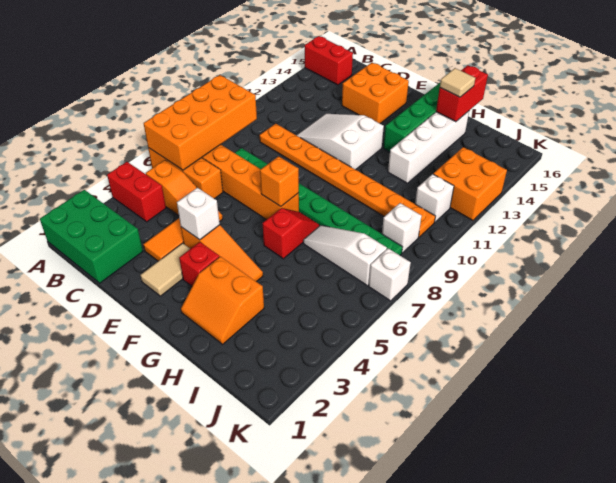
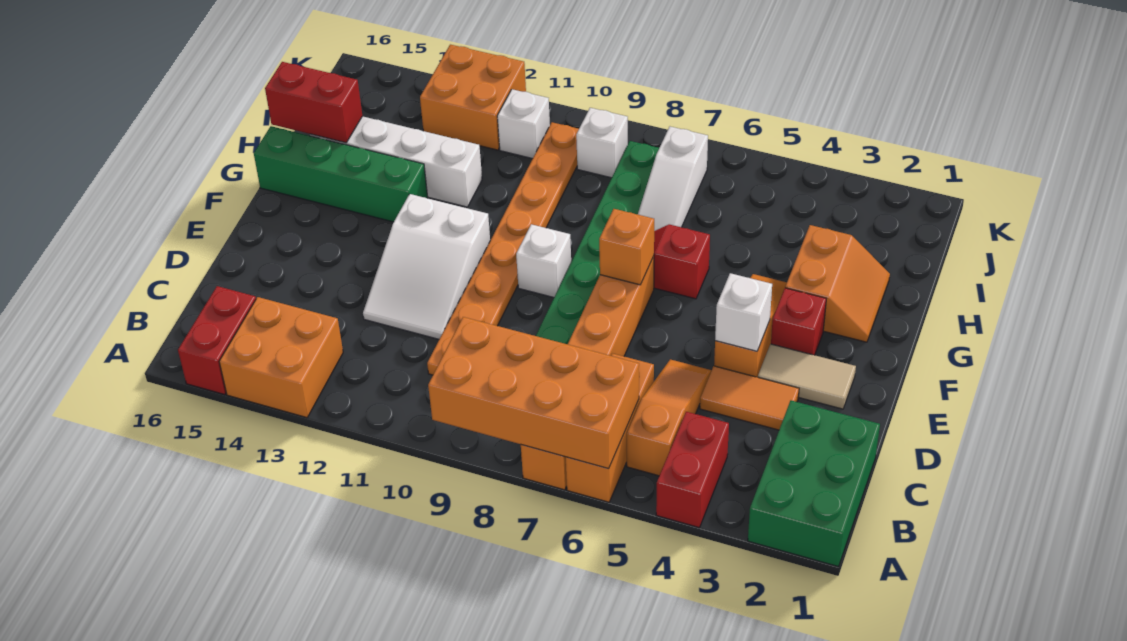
orange 2x2 brick [342,63,409,124] -> orange 2x2 brick moved to [219,297,343,418]
tan 1x1 tile [440,68,475,97] -> none
white 1x1 brick [369,248,411,301] -> white 1x1 brick moved to [516,224,571,297]

